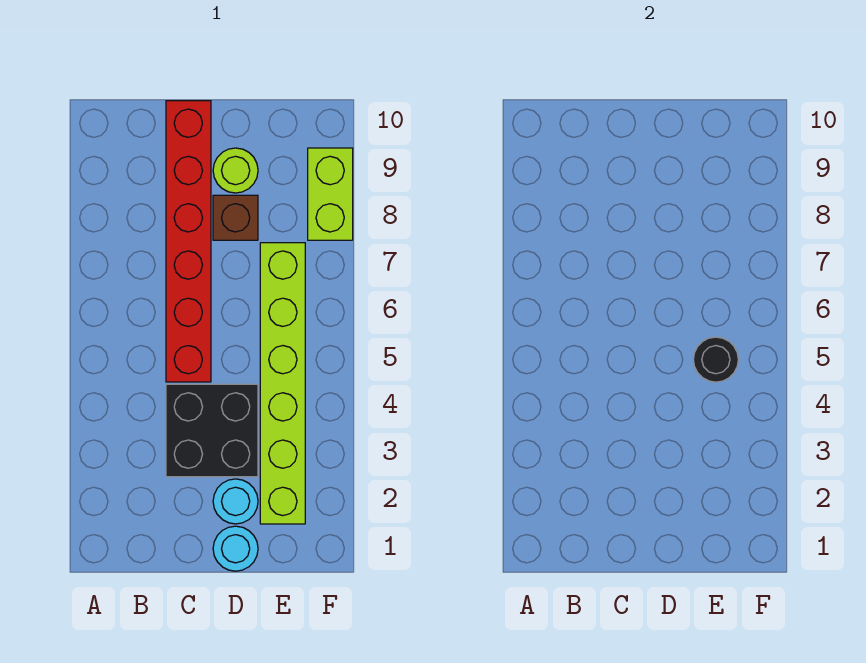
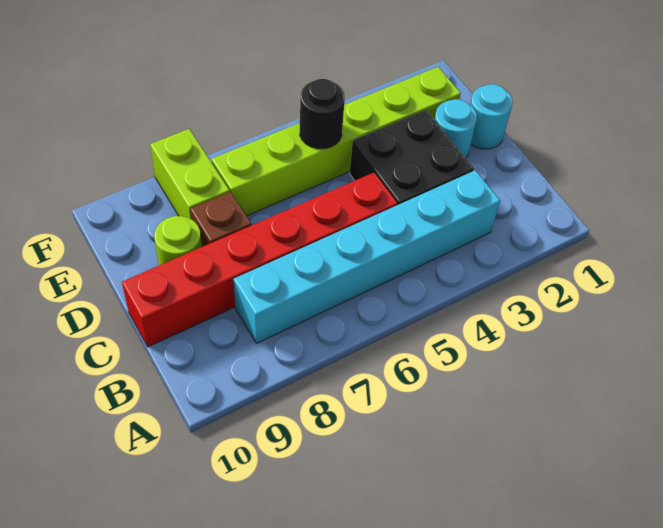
none -> cyan 1x6 brick [234,170,500,343]
lime 1x2 brick [308,148,353,240] -> lime 1x2 brick turned to [150,129,230,219]

